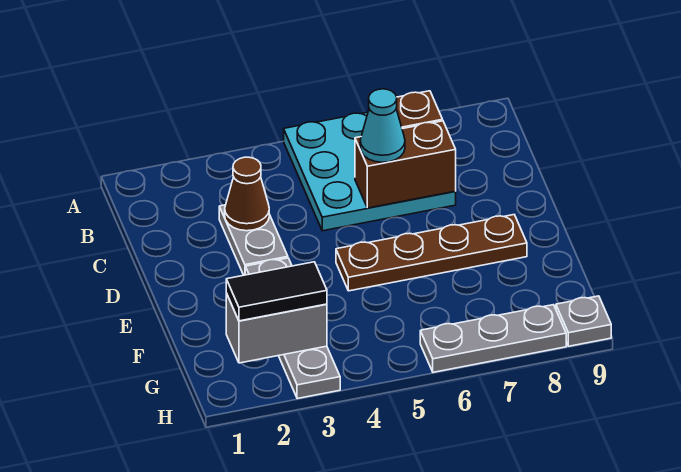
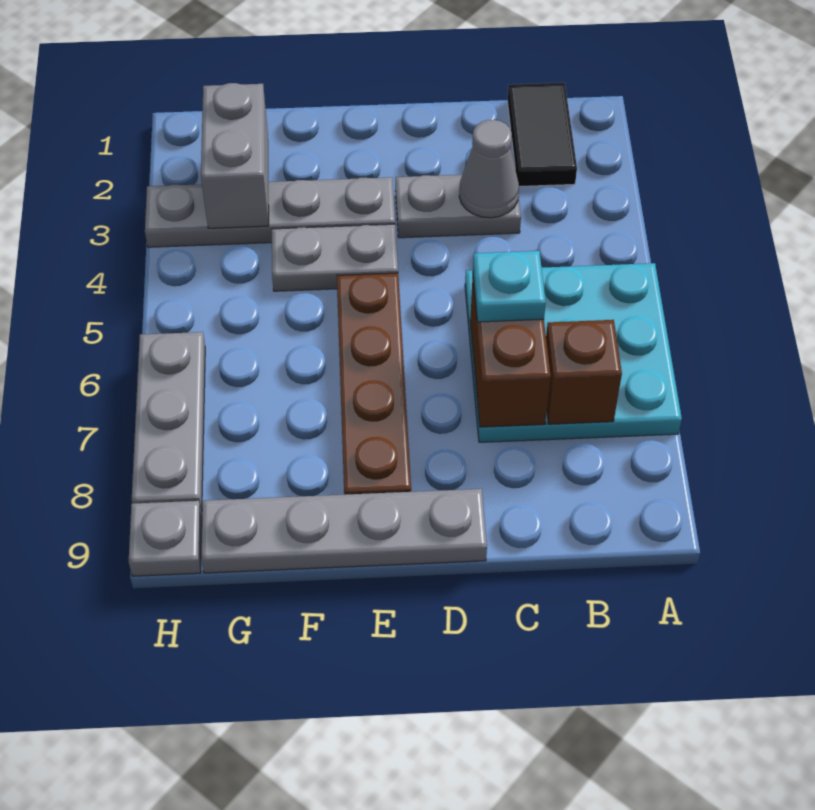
brown 1x1 cone [225,157,269,231] -> grey 1x1 cone [459,120,519,218]
cyan 1x1 cone [360,89,405,162] -> cyan 1x1 plate [473,251,546,322]
none -> grey 1x4 plate [201,489,487,573]
none -> grey 1x2 plate [272,224,398,291]
black 1x2 tile [226,262,327,321] -> black 1x2 tile moved to [507,83,577,187]

